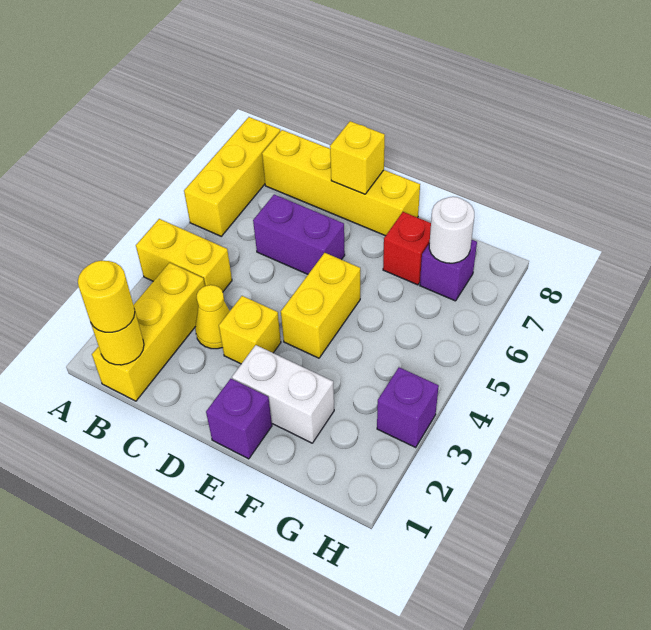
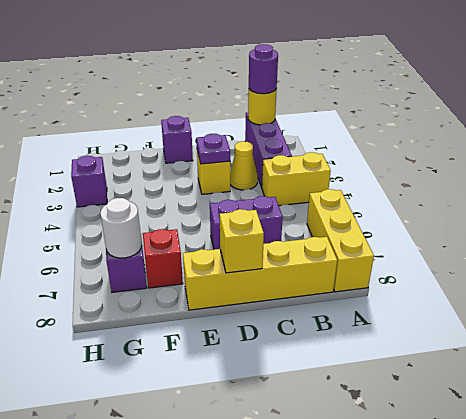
yellow 1x3 brick [92,263,205,401] -> purple 1x3 brick [245,113,292,187]
yellow 1x1 round brick [78,261,135,332] -> purple 1x1 round brick [249,44,278,94]
none -> purple 1x1 plate [196,134,230,164]
white 1x2 brick [232,345,334,443] -> none
yellow 1x2 brick [281,253,360,358] -> none

